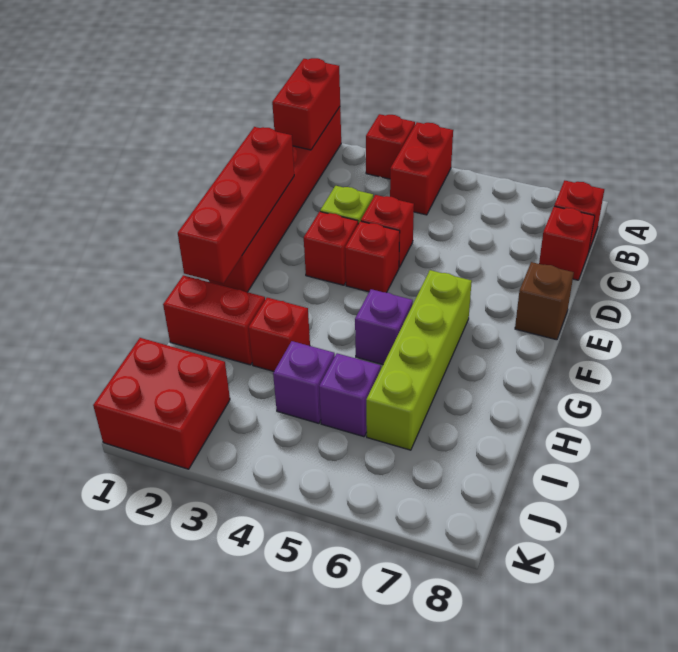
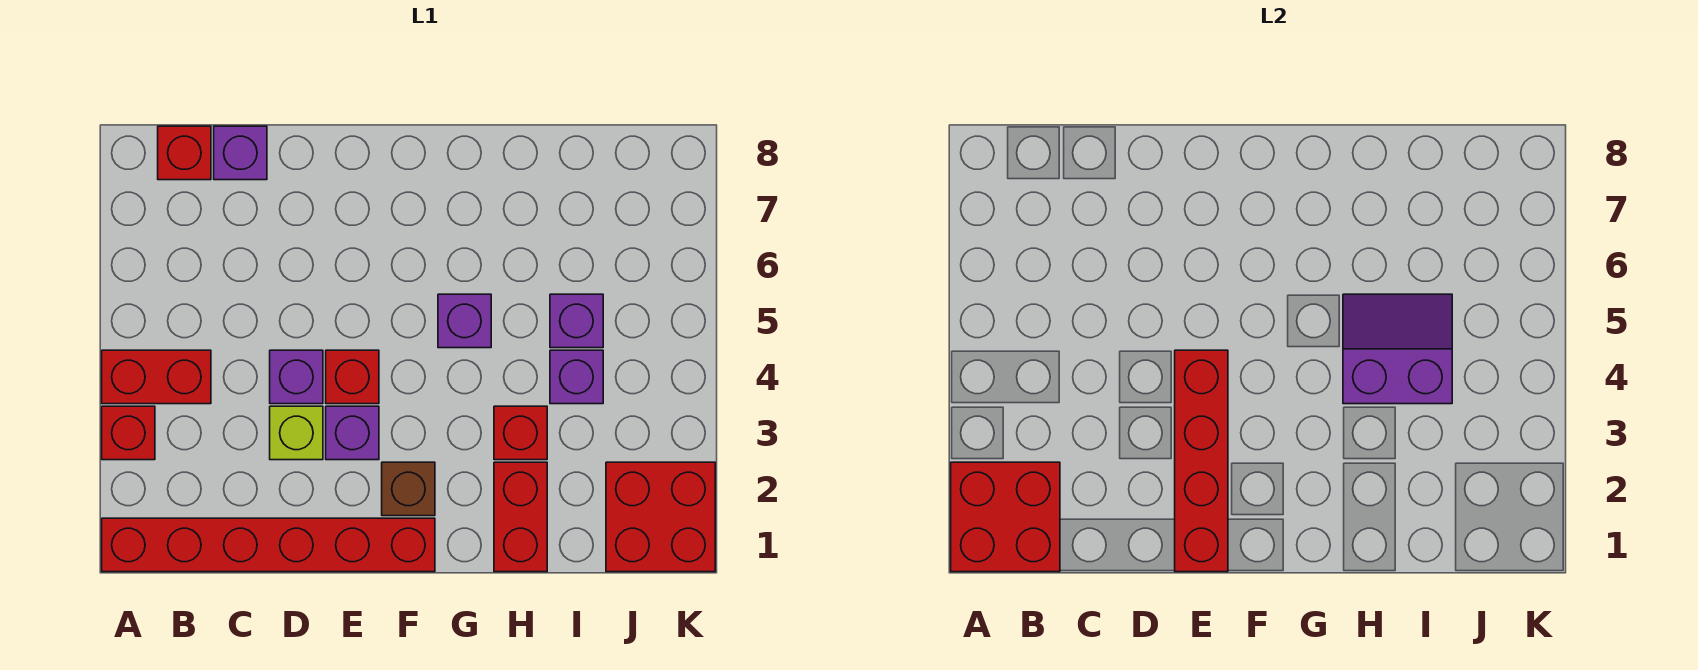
red 1x2 brick [272,58,340,150] -> red 2x2 brick [951,462,1060,572]
red 1x1 brick [539,206,595,280] -> purple 1x1 brick [214,126,267,180]
red 1x4 brick [178,127,294,284] -> red 1x4 brick turned to [1175,350,1228,572]
red 1x1 brick [361,195,414,267] -> purple 1x1 brick [270,350,323,404]
red 1x1 brick [304,212,358,285] -> purple 1x1 brick [326,406,379,460]
brown 1x1 brick [515,262,574,340] -> brown 1x1 brick moved to [382,462,435,516]
lime 1x4 brick [366,270,472,450] -> none
none -> purple 2x2 slope [1343,294,1452,404]

